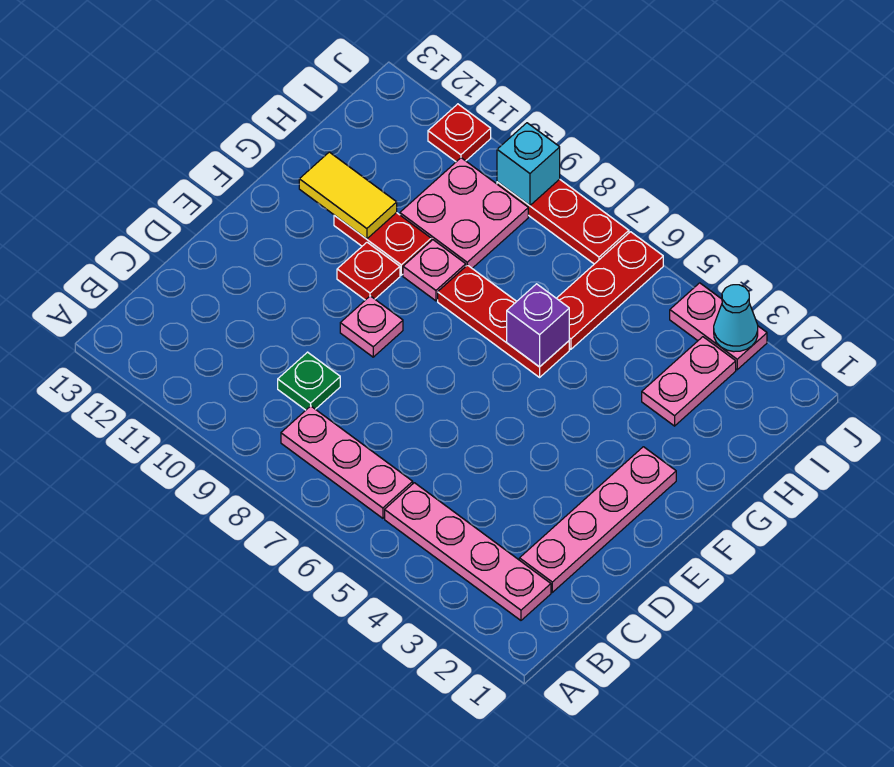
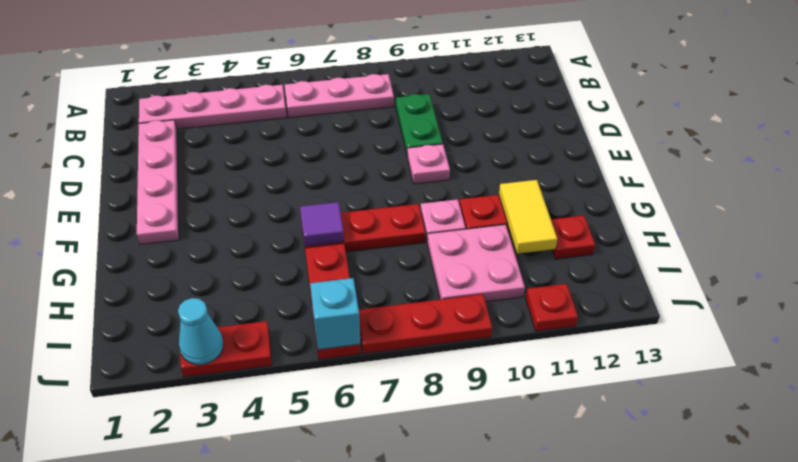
green 1x1 plate [278,352,340,410] -> green 1x2 plate [396,94,443,156]
red 1x1 plate [337,242,400,300] -> red 1x1 plate moved to [551,215,595,259]
purple 1x1 brick [507,284,569,367] -> purple 1x1 tile [300,202,344,246]
yellow 1x2 tile [299,152,397,239] -> yellow 1x2 tile turned to [499,180,557,254]
pink 1x2 plate [642,337,736,426] -> none
pink 1x2 plate [670,283,767,370] -> red 1x2 plate [180,321,272,377]
cyan 1x1 brick [497,123,560,206] -> cyan 1x1 brick moved to [310,278,360,350]

